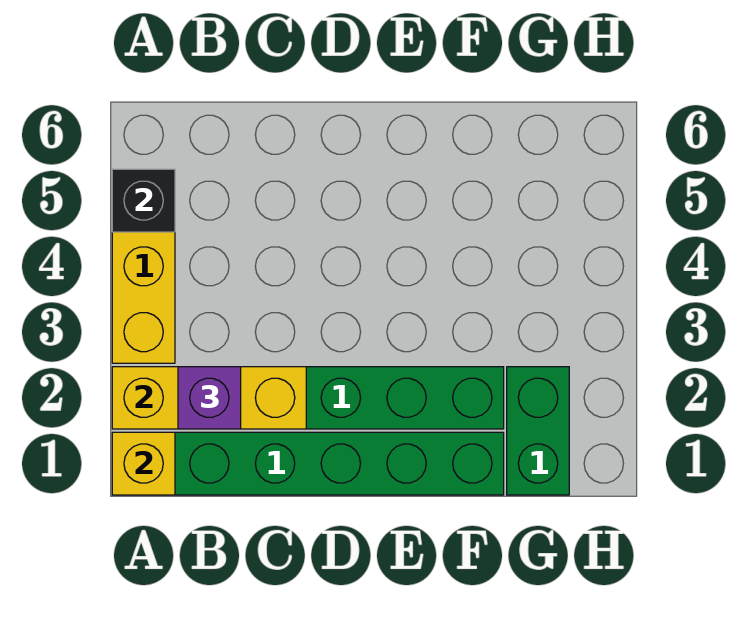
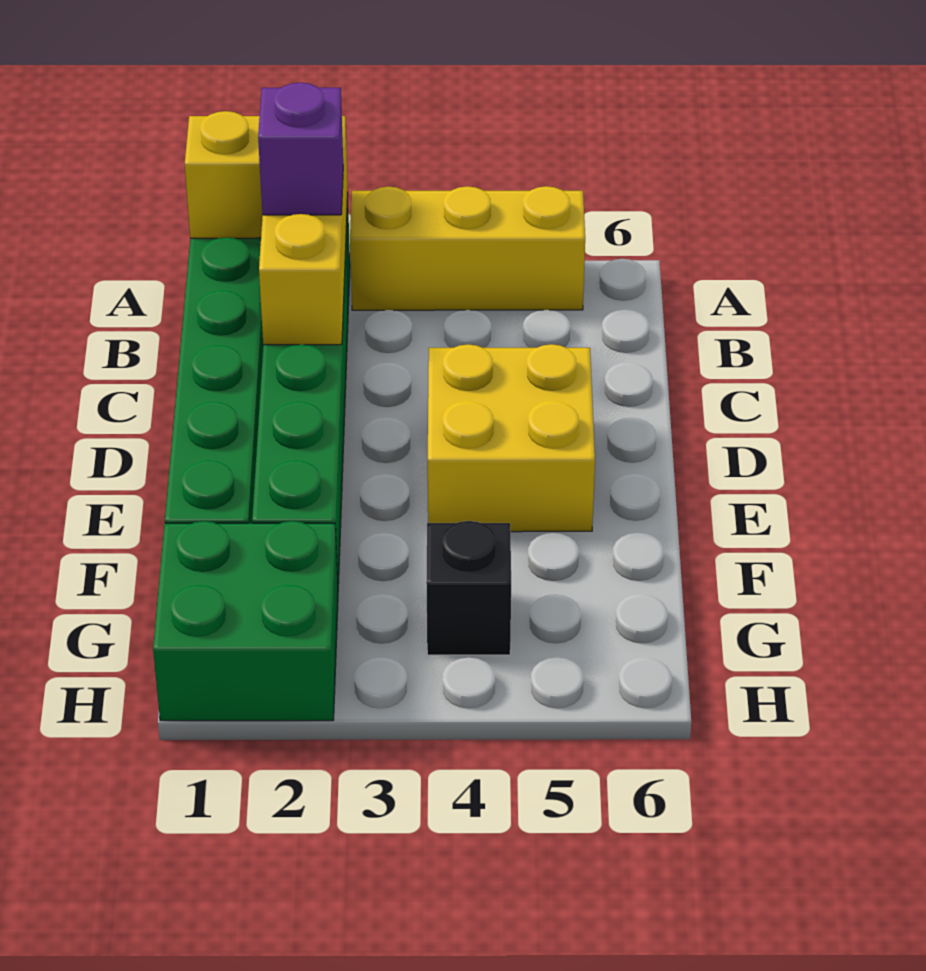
black 1x1 brick [112,169,175,232] -> black 1x1 brick moved to [426,521,511,655]
none -> yellow 2x2 brick [428,344,595,532]
green 1x2 brick [507,367,569,495] -> green 2x2 brick [153,521,338,721]

